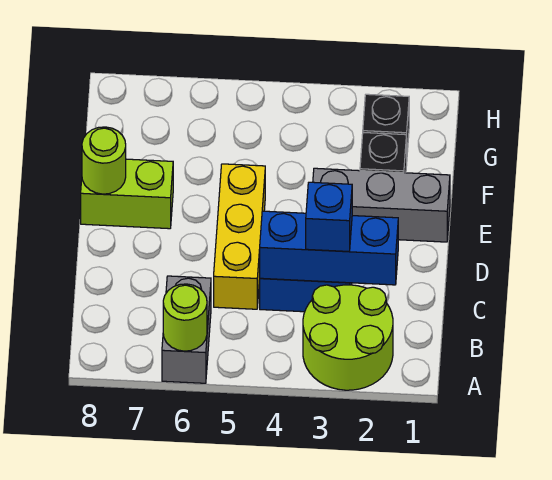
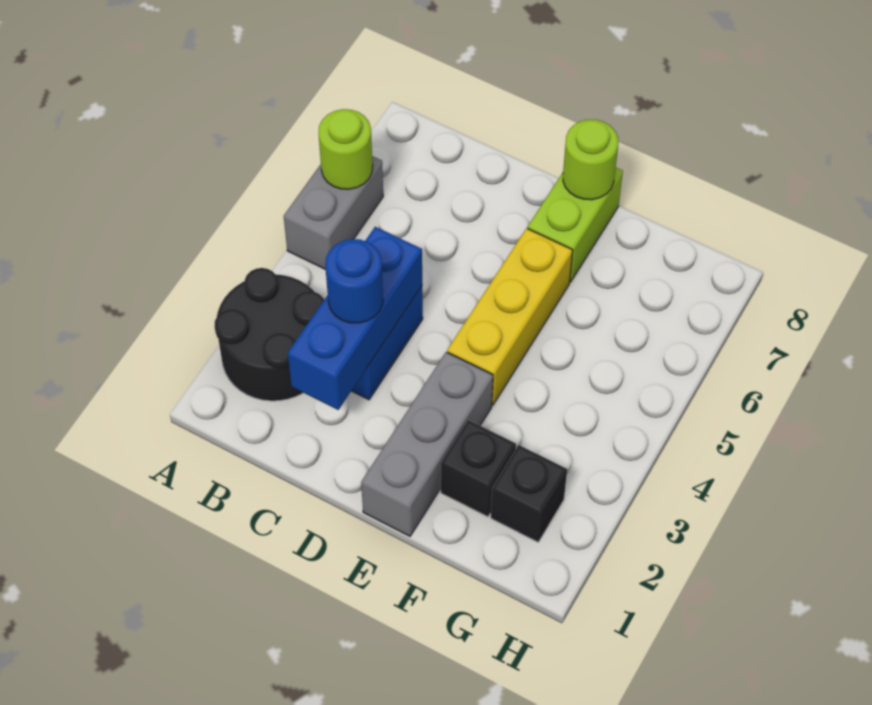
lime 2x2 round brick [303,285,393,390] -> black 2x2 round brick [214,268,324,401]
grey 1x2 brick [162,276,211,383] -> grey 1x2 brick turned to [284,156,383,269]
blue 1x1 brick [306,182,352,252] -> blue 1x1 round brick [325,239,383,323]
yellow 1x3 brick [214,164,265,309] -> yellow 1x3 brick turned to [447,228,573,405]

